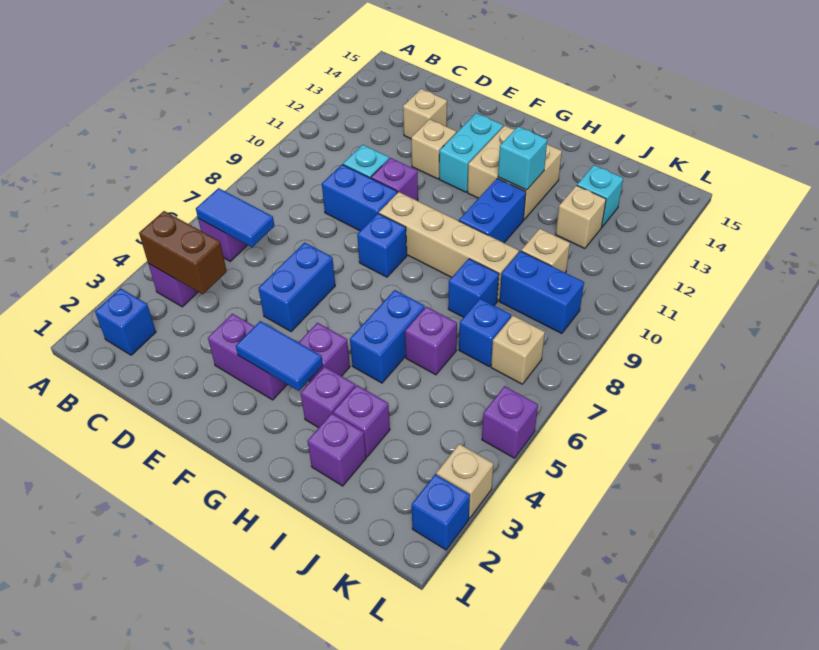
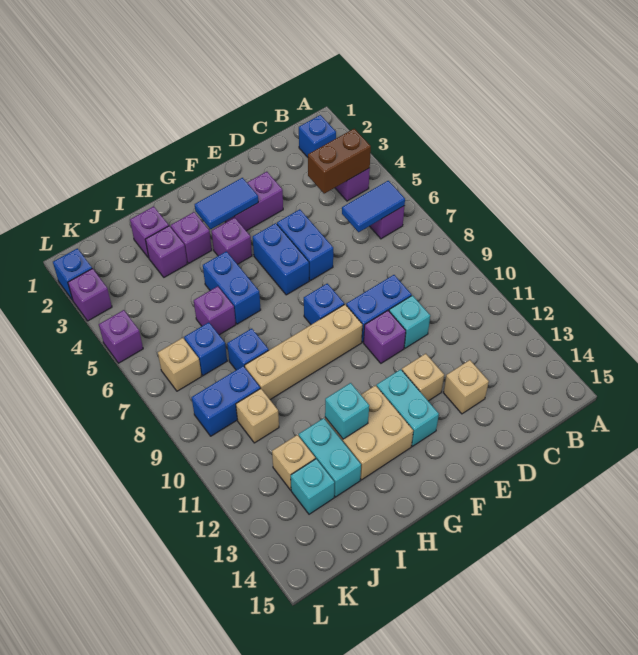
blue 1x2 brick [459,178,526,243] -> blue 1x2 brick moved to [253,223,309,295]
none -> cyan 1x2 brick [299,418,361,497]
tan 1x1 brick [436,444,493,518] -> purple 1x1 brick [68,268,112,321]

